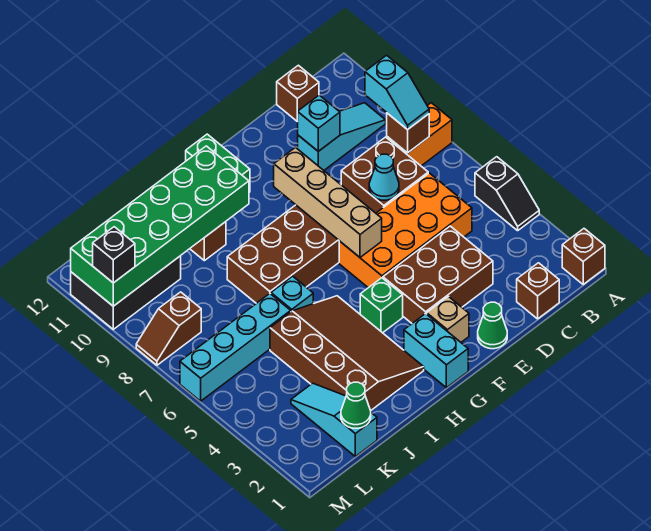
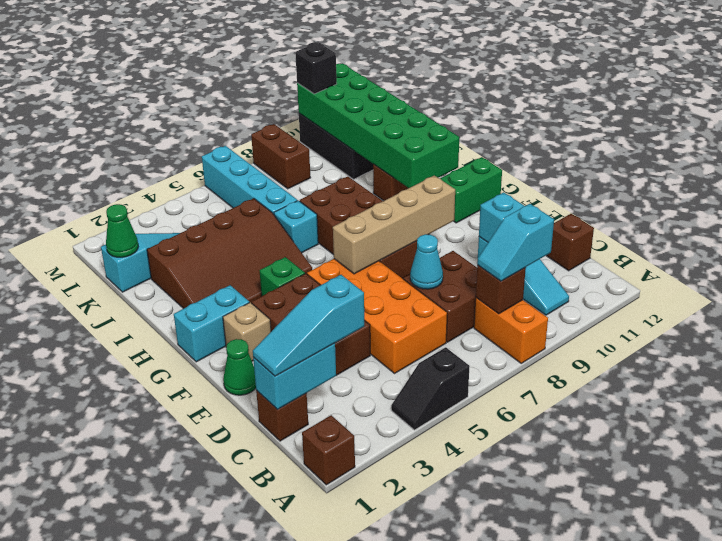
none -> cyan 1x2 brick [253,343,336,410]
none -> cyan 1x3 slope [253,275,364,376]
brown 1x2 slope [136,292,201,365] -> brown 1x2 brick [251,124,311,189]

